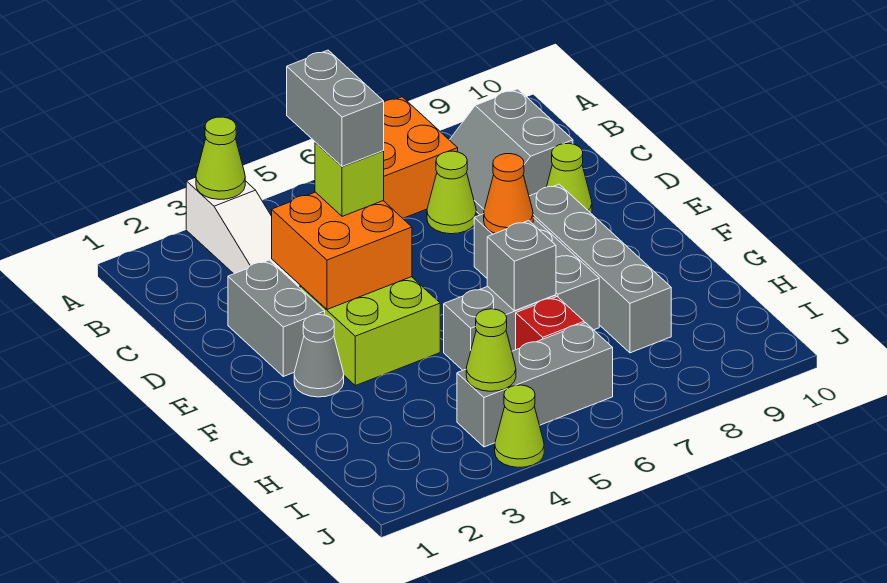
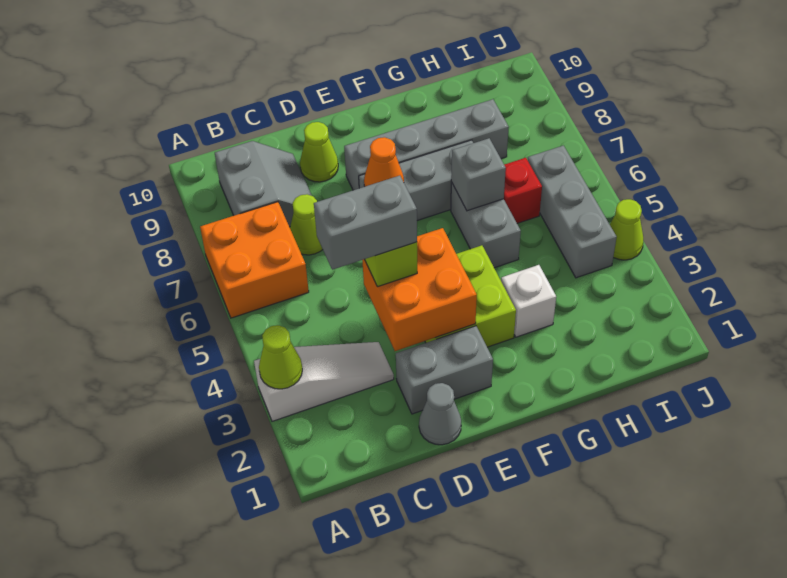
grey 2x2 slope [450,89,573,215] -> grey 2x2 slope turned to [215,141,312,227]
grey 1x1 cone [294,315,344,397] -> grey 1x1 cone moved to [419,383,461,445]
none -> white 1x1 brick [501,265,556,337]
lime 1x1 cone [466,309,516,391] -> none

